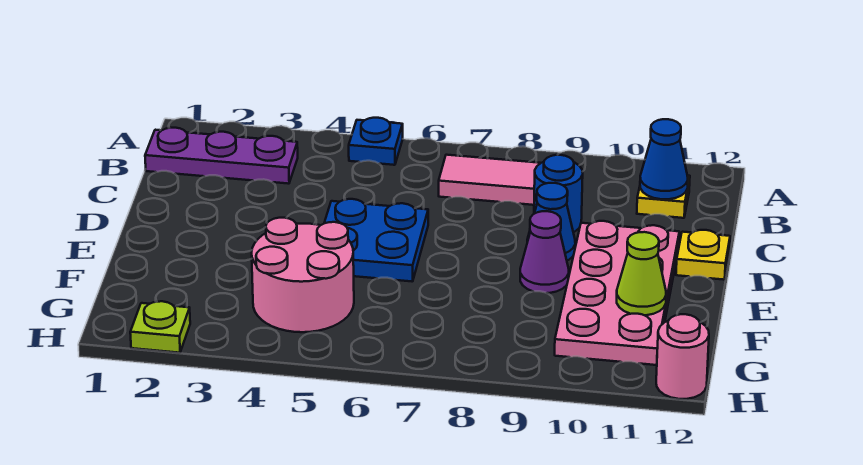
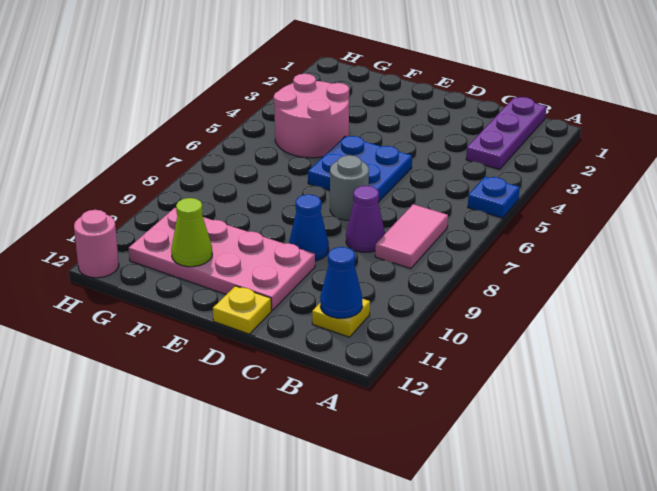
blue 1x1 round brick [534,155,583,232] -> none
none -> grey 1x1 round brick [330,155,369,220]
purple 1x1 cone [520,211,569,293] -> purple 1x1 cone moved to [346,186,385,252]
lime 1x1 plate [130,301,190,353] -> none

